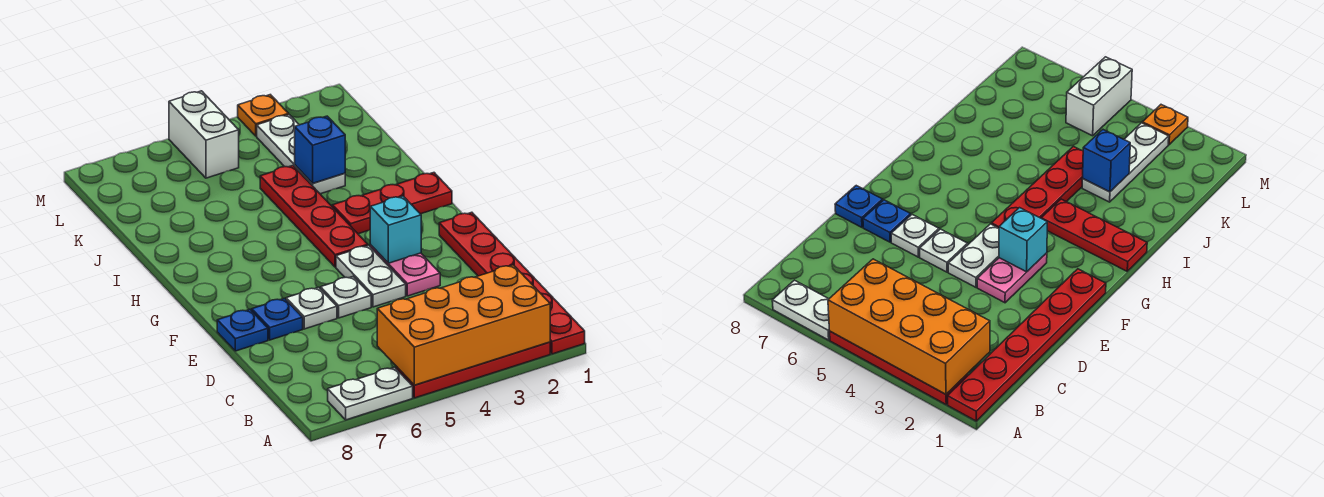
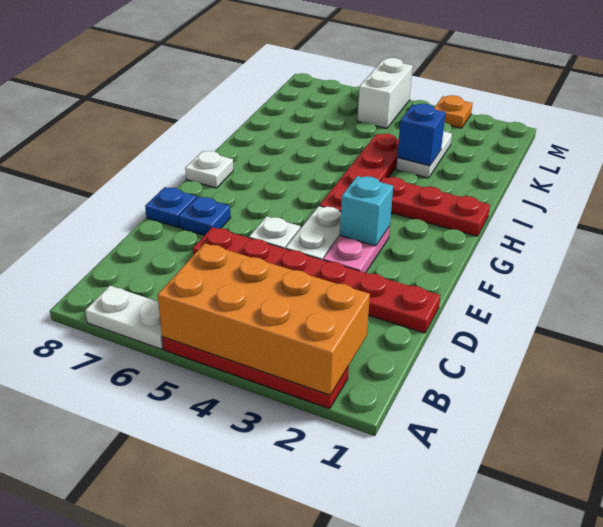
red 1x6 plate [439,212,585,354] -> red 1x6 plate turned to [193,227,440,333]
white 1x1 plate [286,287,337,329] -> white 1x1 plate moved to [185,151,233,188]
white 1x3 plate [257,115,345,194] -> white 1x2 plate [396,131,452,178]

